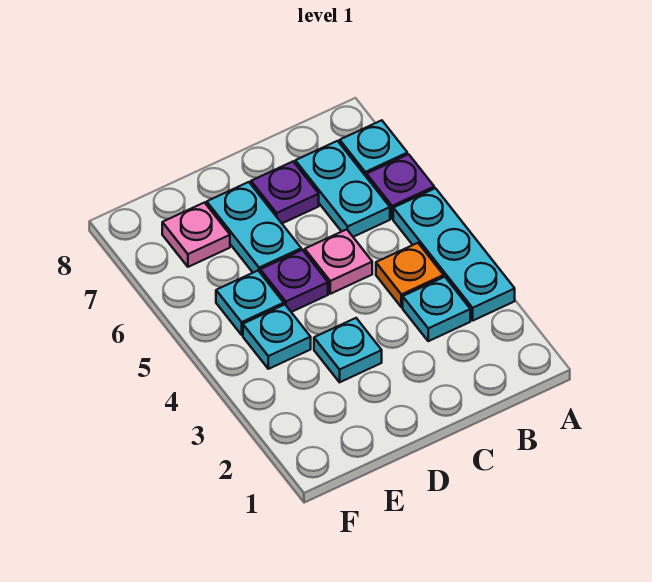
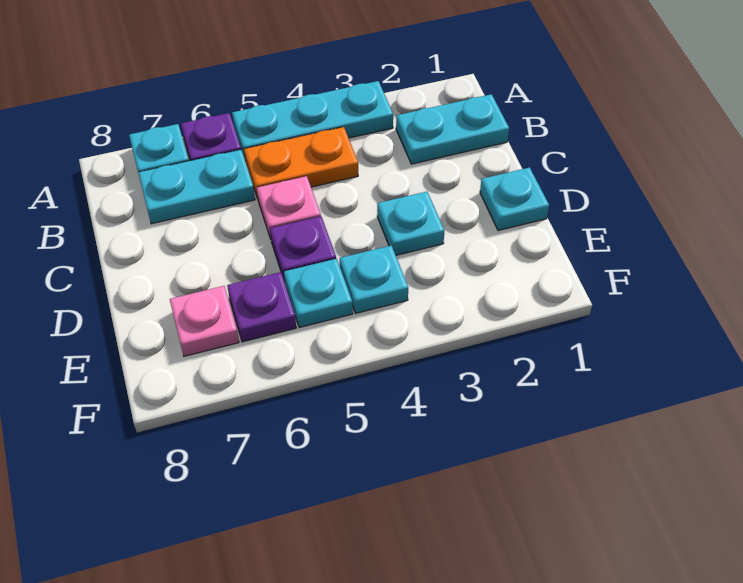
cyan 1x1 plate [403,277,470,341] -> cyan 1x1 plate moved to [480,167,549,231]
orange 1x1 plate [376,243,444,307] -> orange 1x2 plate [244,127,358,199]
purple 1x1 plate [251,162,319,223] -> purple 1x1 plate moved to [227,272,296,342]
cyan 1x2 plate [207,182,301,273] -> cyan 1x2 plate moved to [396,94,509,164]

